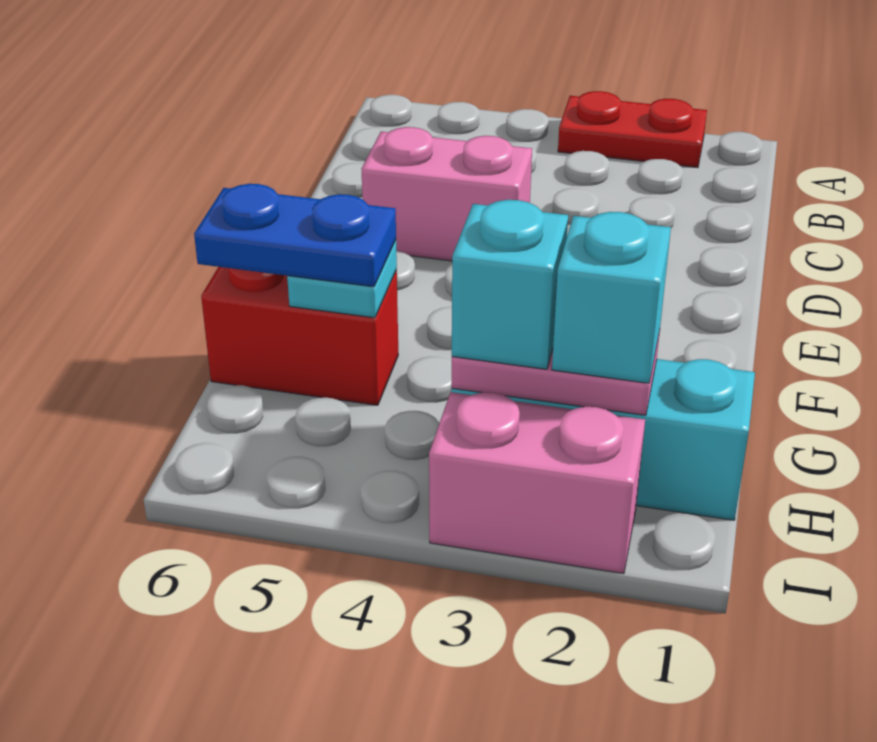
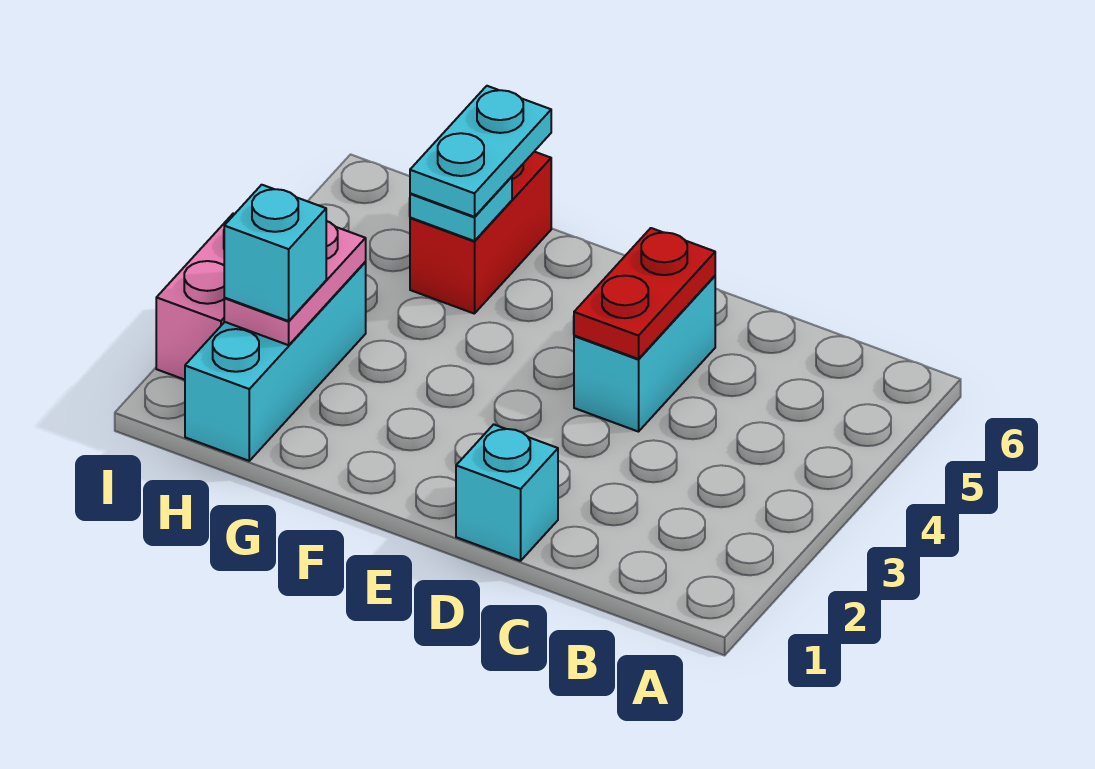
red 1x2 plate [558,91,707,168] -> red 1x2 plate moved to [574,228,715,359]
pink 1x2 brick [362,127,532,261] -> cyan 1x2 brick [574,276,715,432]
blue 1x2 plate [194,184,396,287] -> cyan 1x2 plate [410,86,551,217]
cyan 1x1 brick [452,200,568,369] -> cyan 1x1 brick moved to [456,424,558,561]

